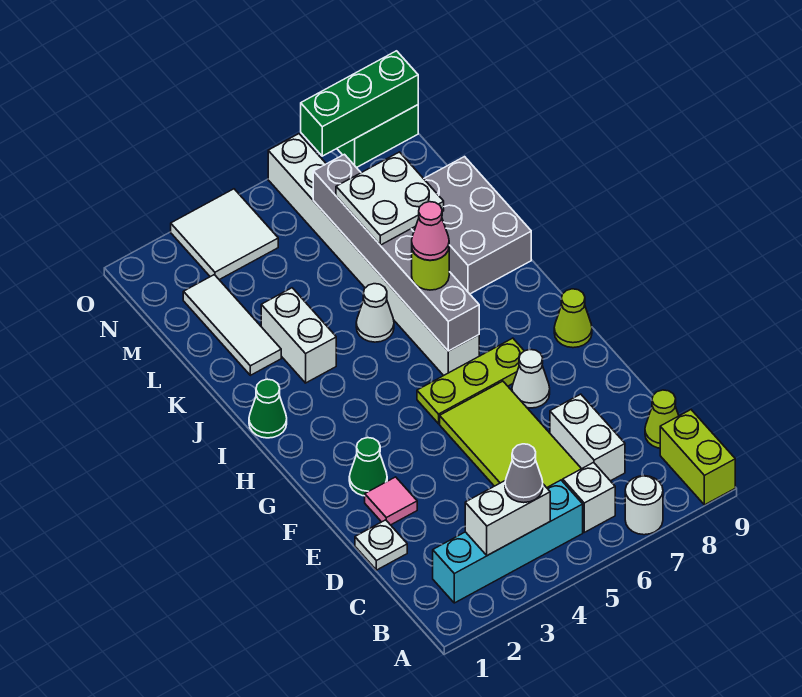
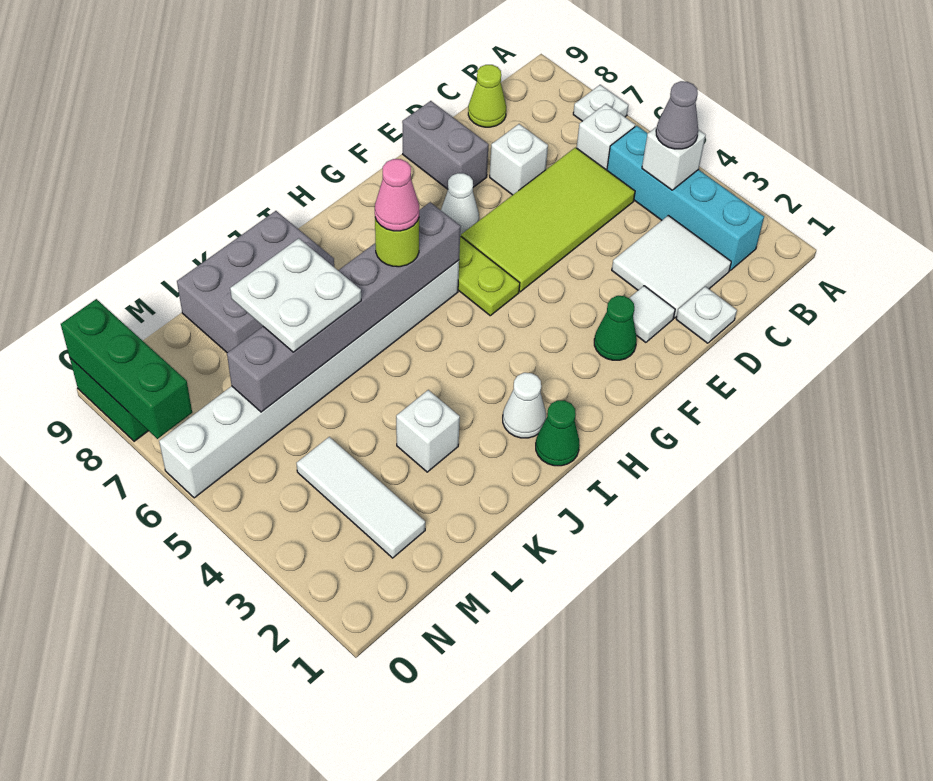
white 1x1 round brick [625,476,663,535] -> white 1x1 plate [573,85,628,121]
lime 1x2 brick [660,410,735,505] -> none
white 1x2 brick [465,480,550,556] -> white 1x1 brick [642,127,706,190]
white 1x2 brick [550,394,625,481] -> white 1x1 brick [490,124,548,195]
pink 1x1 tile [365,477,417,525] -> white 1x1 tile [630,286,675,342]
none -> grey 1x2 brick [402,101,489,189]
lime 1x1 cone [554,289,592,348] -> none
white 1x2 brick [261,288,336,383] -> white 1x1 brick [396,390,460,472]
white 1x1 cone [356,284,394,342] -> white 1x1 cone moved to [503,373,546,438]
white 1x3 tile [183,275,281,375] -> white 1x3 tile turned to [297,437,425,558]
white 2x2 tile [171,189,278,280] -> white 2x2 tile moved to [612,215,731,318]

